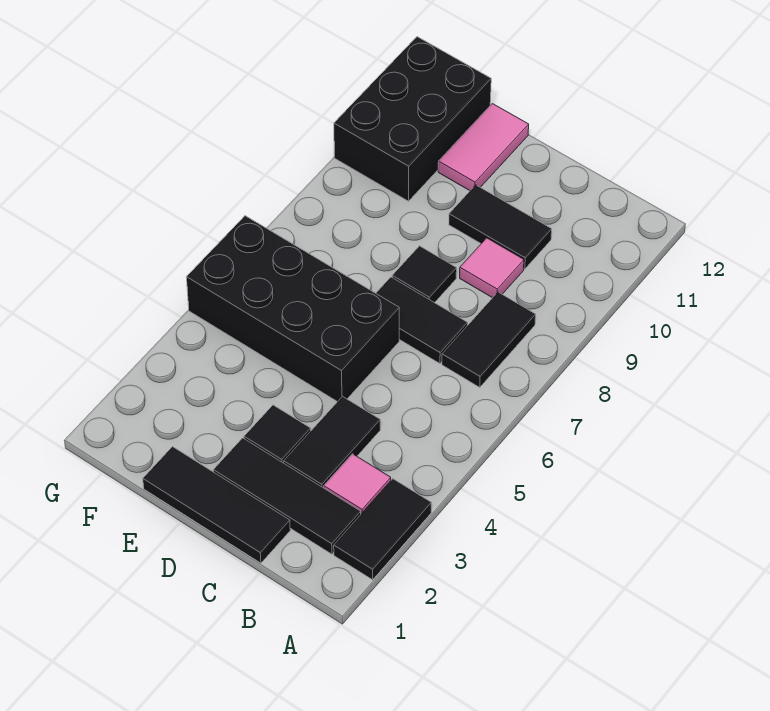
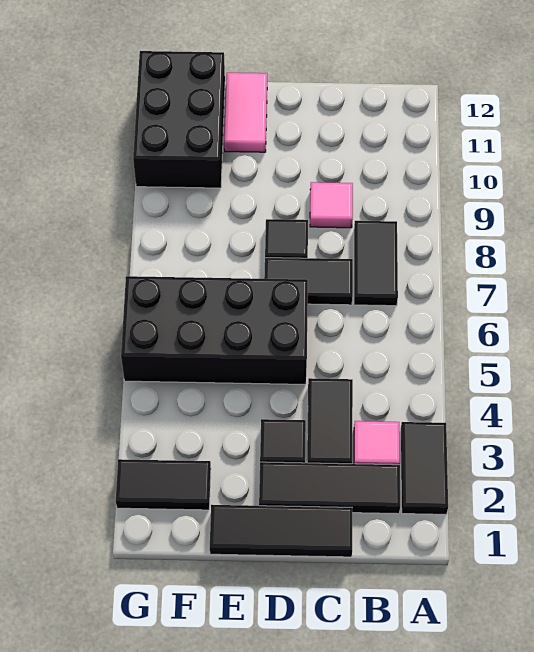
black 1x2 tile [449,185,552,269] -> black 1x2 tile moved to [116,459,211,510]

